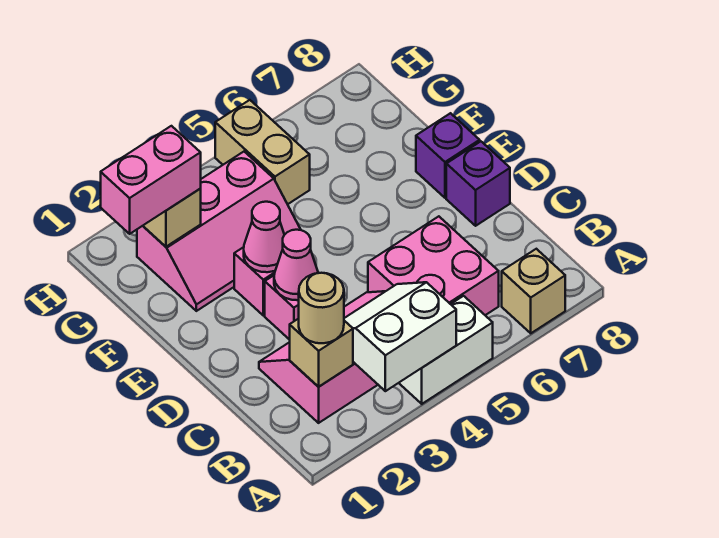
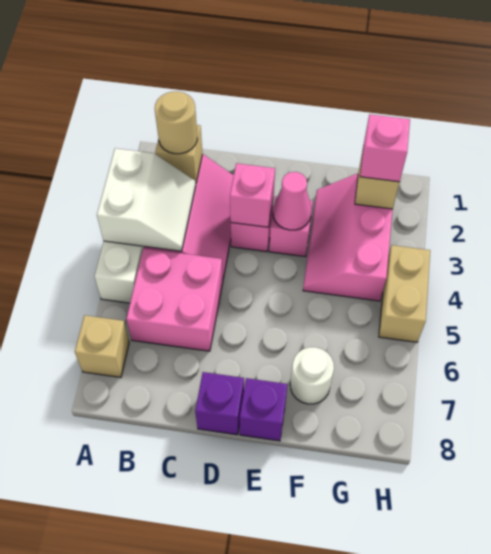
pink 1x1 cone [274,230,318,300] -> pink 1x1 brick [230,163,275,227]
none -> white 1x1 round brick [290,347,334,404]
pink 1x2 brick [101,126,201,234] -> pink 1x1 brick [360,114,410,182]
tan 1x2 brick [215,100,310,204] -> tan 1x2 brick turned to [379,245,430,342]

